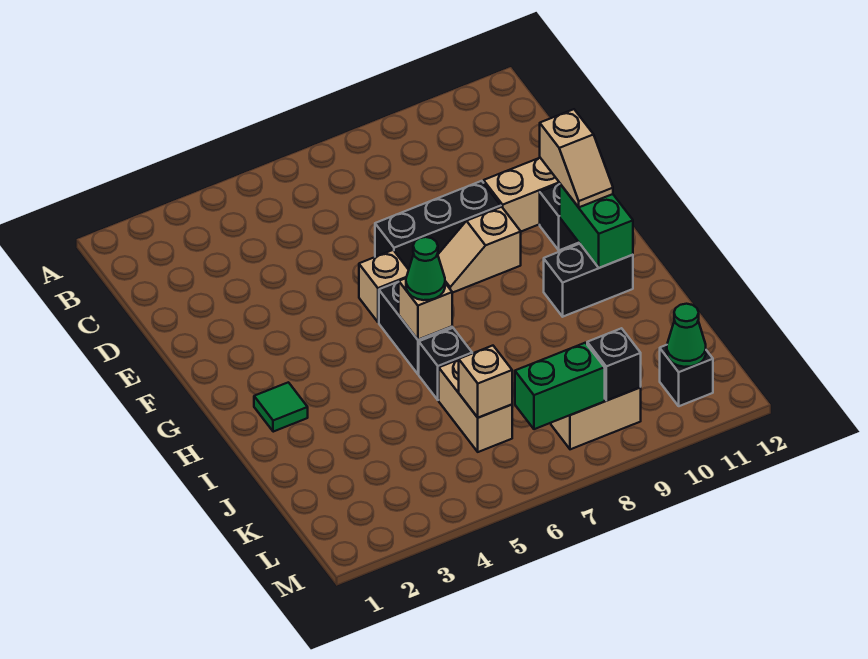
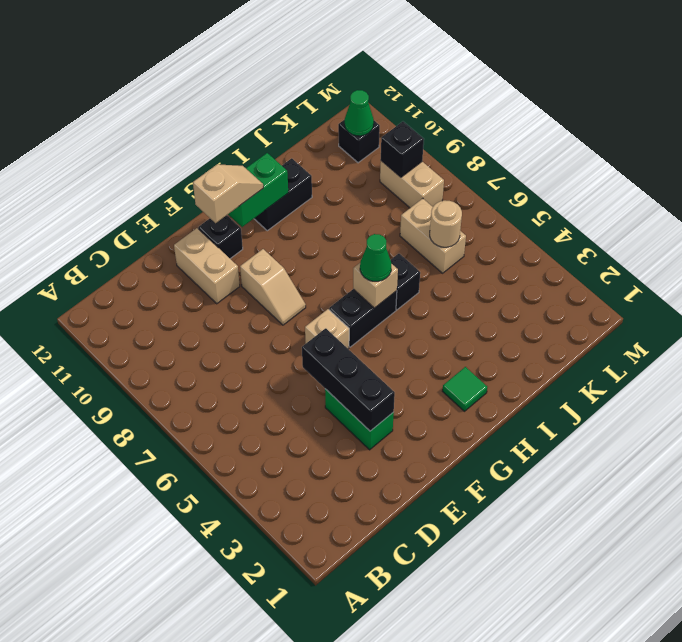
black 1x3 brick [375,181,501,270] -> black 1x3 brick moved to [302,328,395,431]
black 1x2 brick [544,244,633,317] -> black 1x2 brick turned to [254,158,312,231]
tan 1x2 brick [439,360,512,452] -> tan 1x2 brick turned to [400,198,466,273]
tan 1x1 brick [459,346,512,418] -> tan 1x1 round brick [430,200,462,247]
green 1x2 brick [515,343,605,429] -> green 1x2 brick moved to [325,389,394,450]

